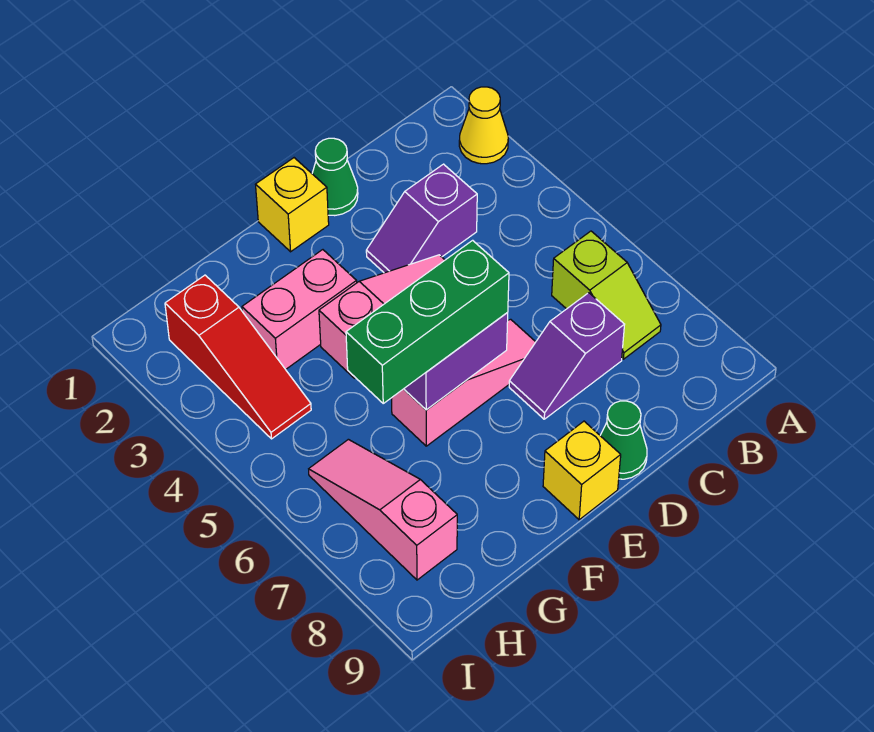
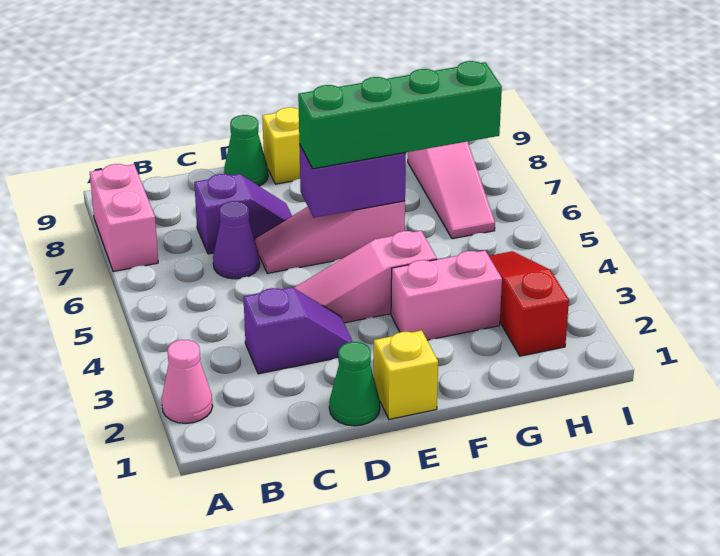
yellow 1x1 cone [459,87,508,164] -> pink 1x1 cone [162,340,213,424]
none -> pink 1x2 brick [90,164,158,272]
lime 1x2 slope [552,231,661,359] -> none
none -> purple 1x1 cone [213,201,260,279]
green 1x3 brick [346,240,509,403] -> green 1x4 brick [298,61,502,169]

